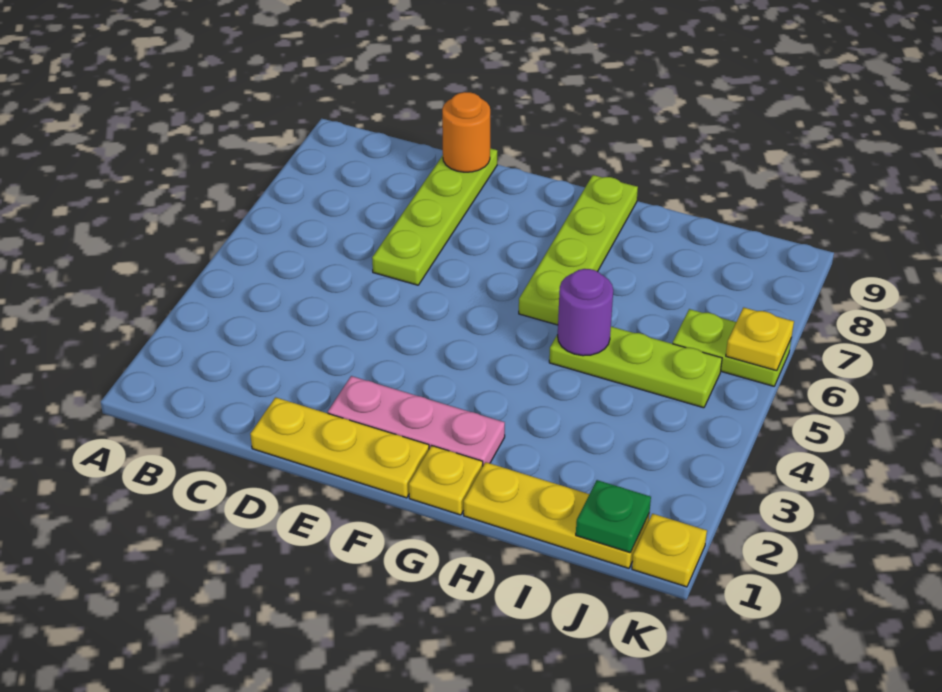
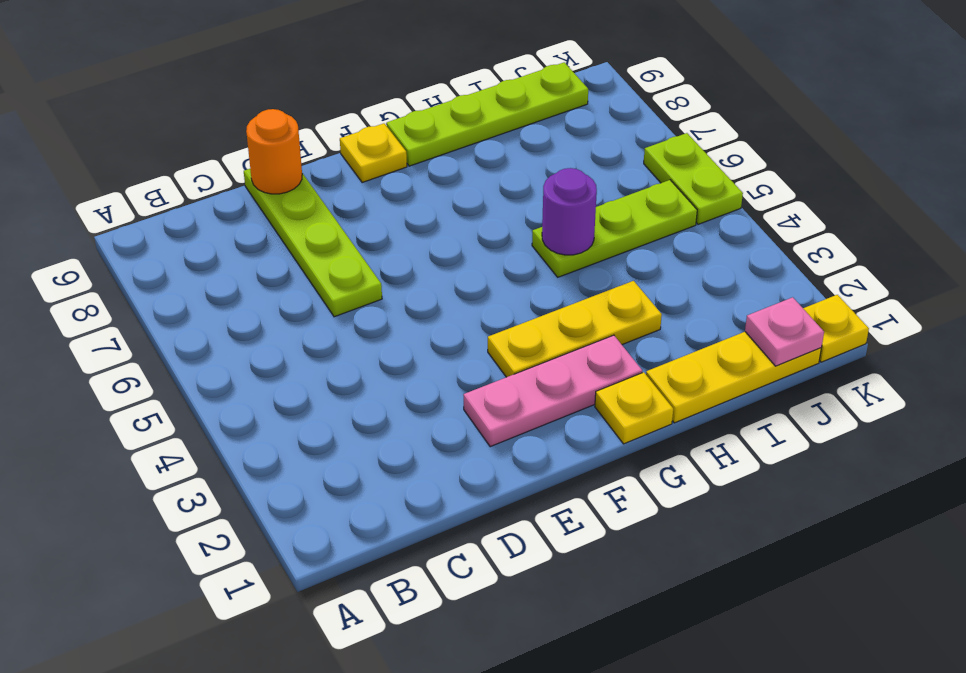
yellow 1x3 plate [250,397,429,498] -> yellow 1x3 plate moved to [488,281,662,377]
lime 1x4 plate [519,175,638,325] -> lime 1x4 plate turned to [387,62,588,166]
green 1x1 plate [576,480,651,553] -> pink 1x1 plate [745,297,824,366]
lime 1x2 plate [673,309,791,386] -> lime 1x2 plate turned to [644,133,743,224]
yellow 1x1 plate [726,307,794,371] -> yellow 1x1 plate moved to [340,123,407,183]

